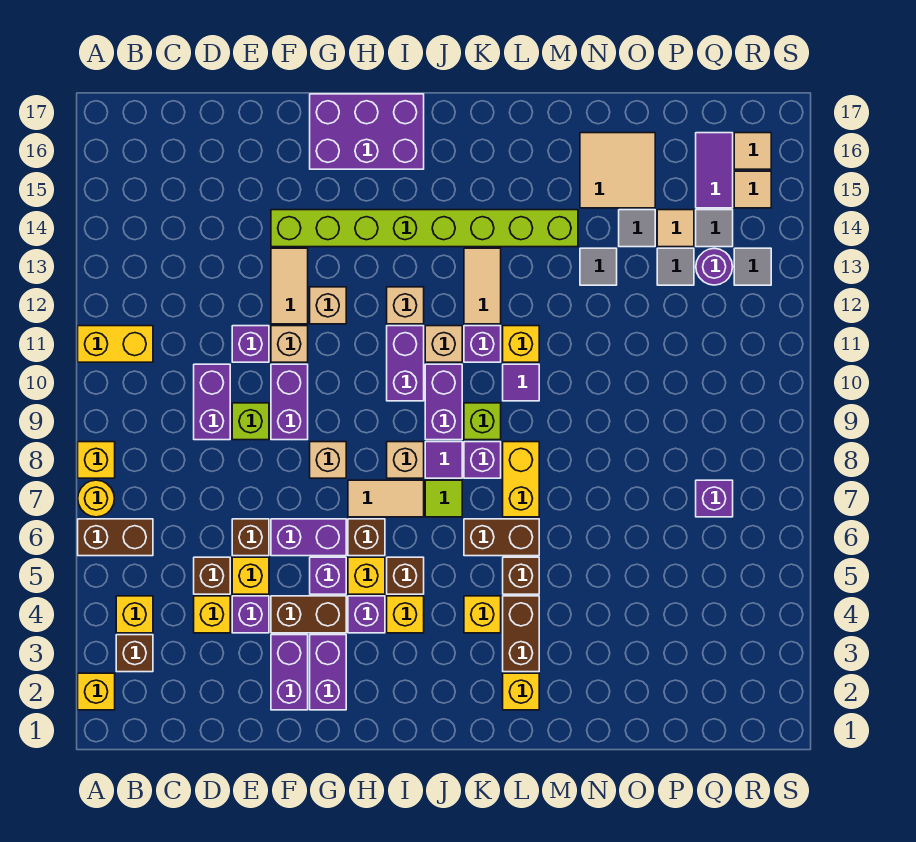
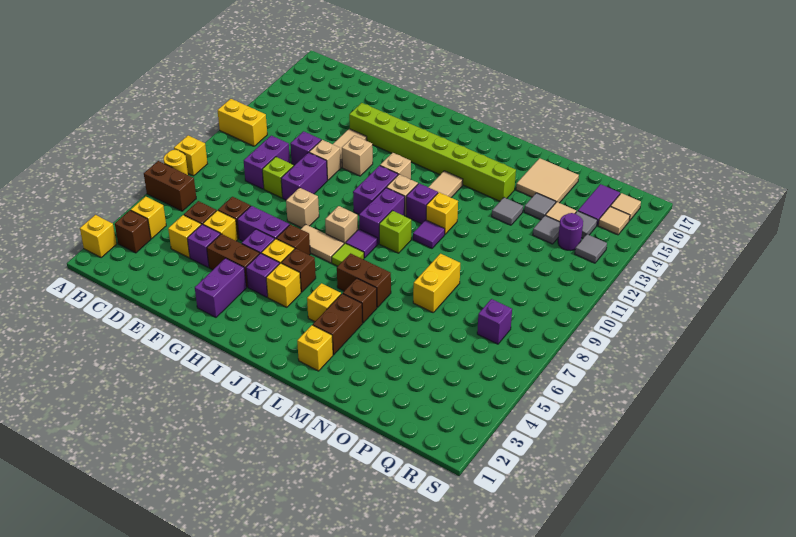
purple 1x2 brick [271,635,308,710] -> none
purple 2x3 brick [310,94,424,169] -> none
purple 1x1 brick [464,442,501,478] -> none
yellow 1x2 brick [503,442,539,517] -> yellow 1x2 brick moved to [413,254,460,312]

